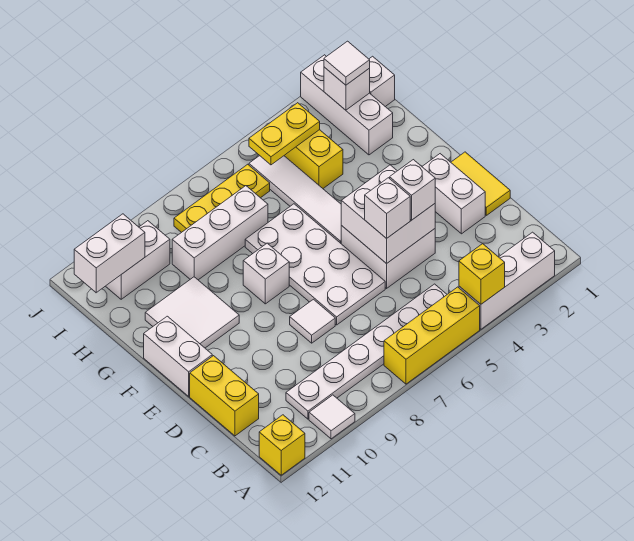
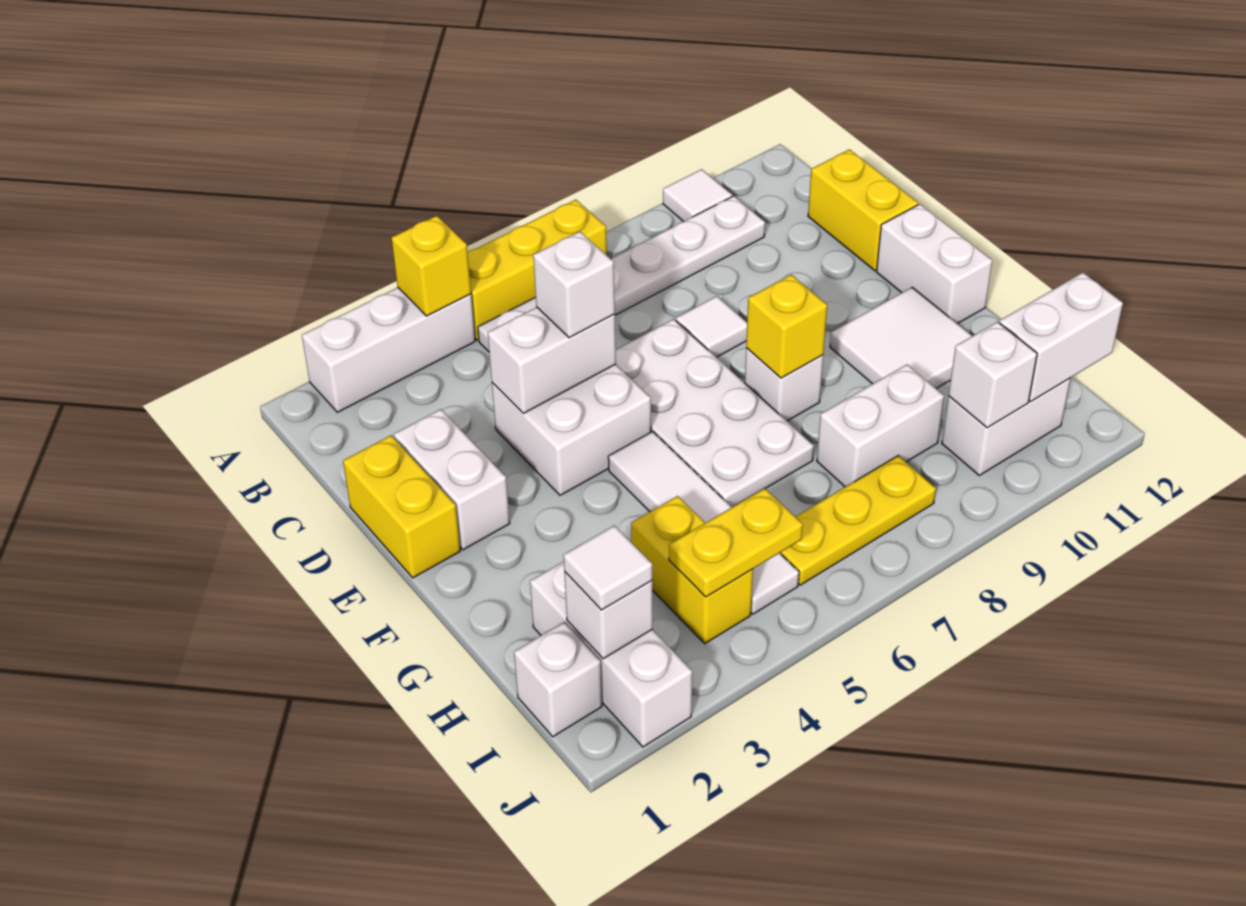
yellow 1x1 brick [259,415,305,475] -> yellow 1x1 brick moved to [746,275,827,378]
yellow 1x2 tile [451,152,510,215] -> yellow 1x2 brick [343,435,460,578]
white 2x2 brick [341,165,435,264] -> white 1x2 brick [488,307,616,413]
white 1x1 brick [390,160,435,220] -> white 1x1 brick moved to [948,322,1037,428]
white 1x3 brick [172,186,268,280] -> white 1x2 brick [817,365,944,487]

